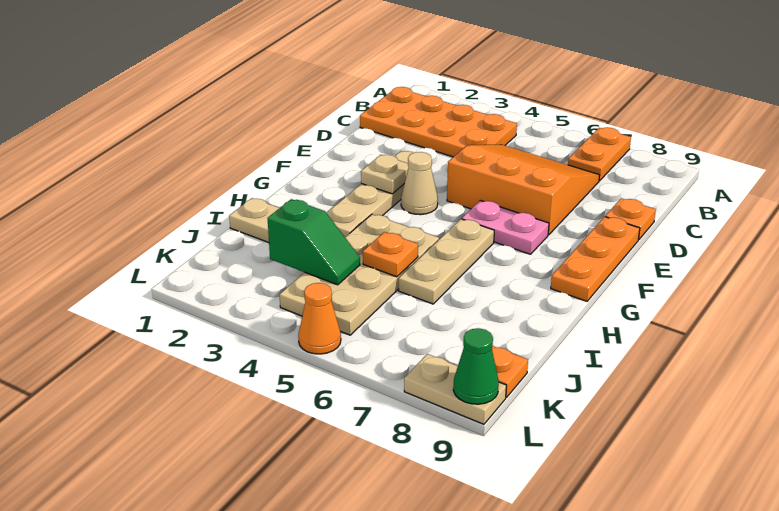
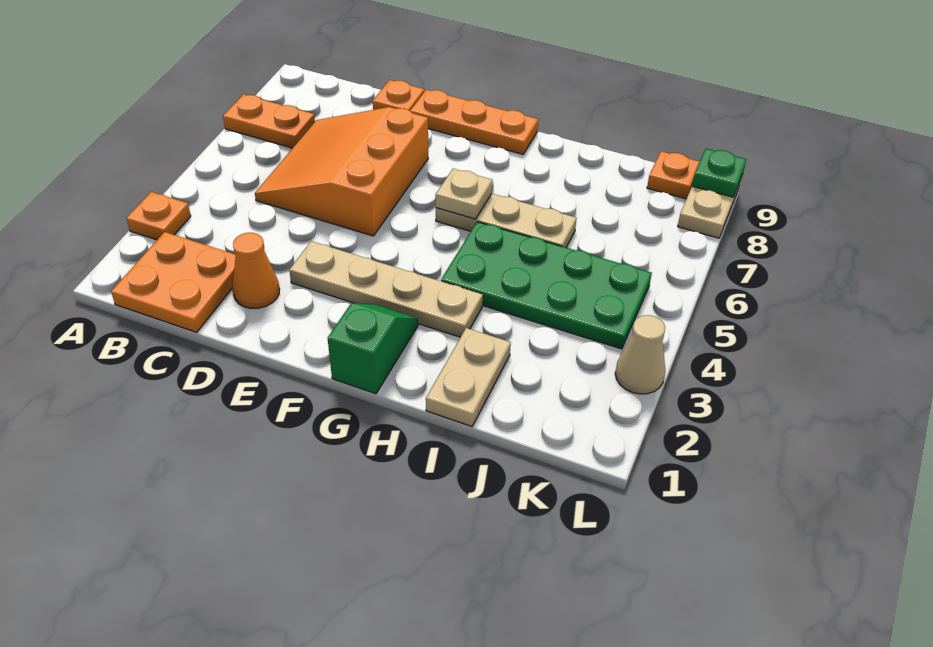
orange 2x4 plate [360,87,517,157] -> orange 2x2 plate [111,232,236,332]
tan 1x1 plate [361,155,409,194] -> tan 1x1 plate moved to [436,169,492,219]
tan 1x1 cone [401,152,438,215] -> tan 1x1 cone moved to [615,315,665,394]
pink 1x2 plate [462,200,549,254] -> none
tan 2x4 plate [280,214,439,335] -> green 2x4 plate [441,222,652,349]
orange 1x1 plate [363,232,418,277] -> orange 1x1 plate moved to [126,192,191,240]
green 1x2 slope [268,199,360,285] -> green 1x2 slope moved to [328,303,418,394]
orange 1x1 cone [298,283,341,354] -> orange 1x1 cone moved to [232,233,280,308]
green 1x1 cone [453,328,499,404] -> green 1x1 plate [692,149,746,197]

